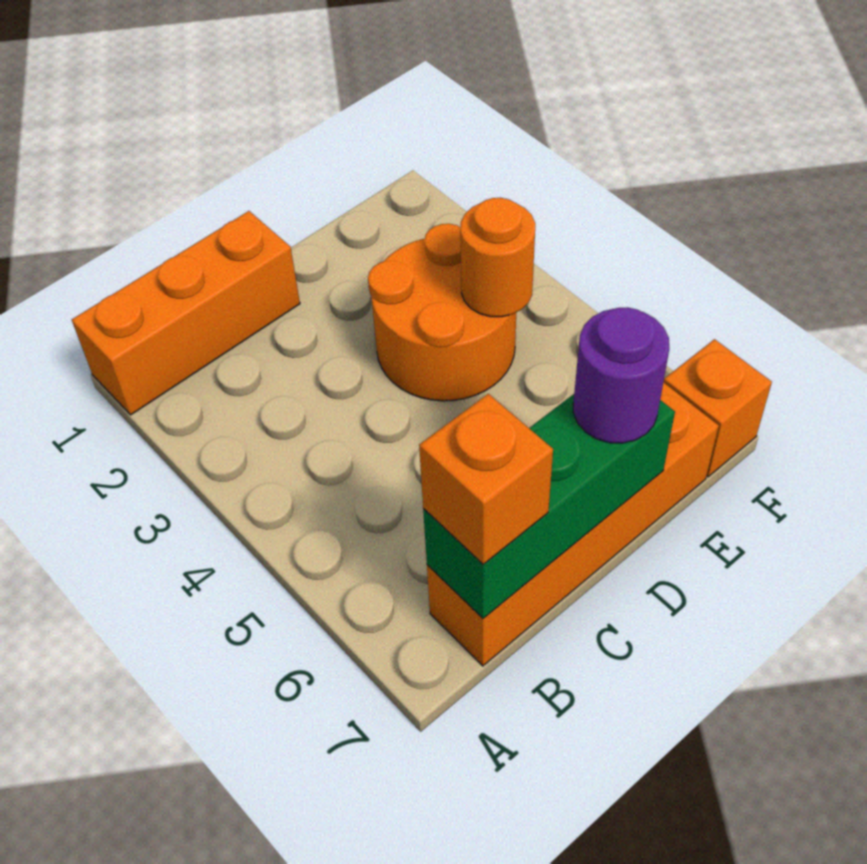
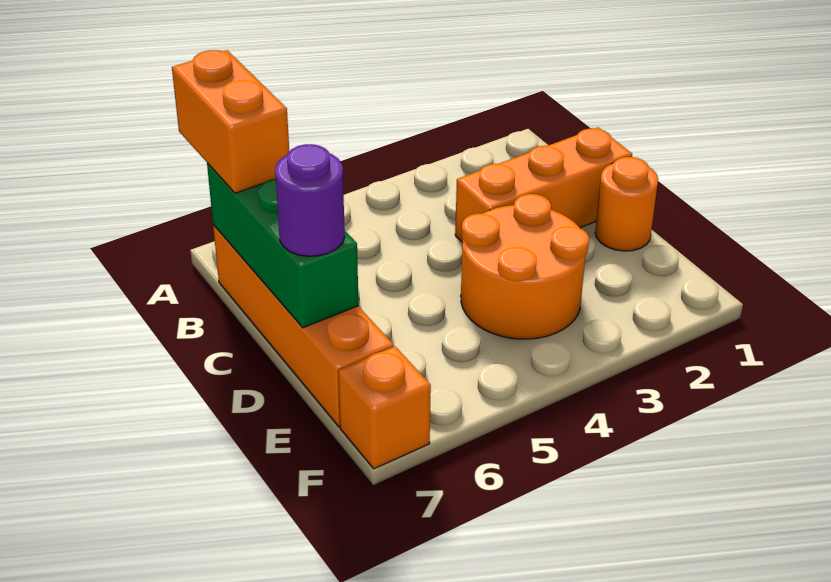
orange 1x3 brick [72,211,300,415] -> orange 1x3 brick turned to [455,127,632,243]
orange 1x1 brick [419,394,553,564] -> orange 1x2 brick [172,50,289,193]
orange 1x1 round brick [460,198,535,317] -> orange 1x1 round brick moved to [595,157,658,251]

